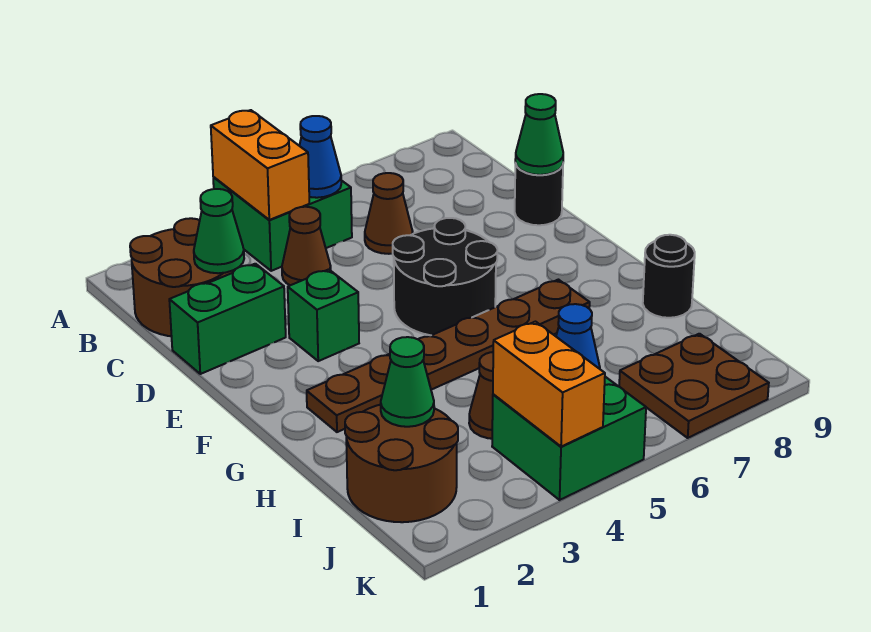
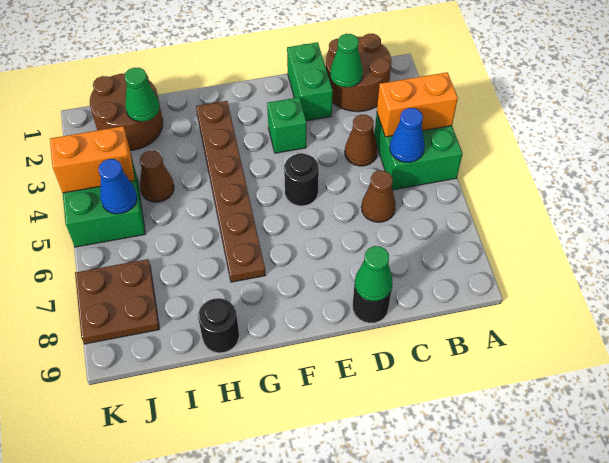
black 2x2 round brick [393,218,497,335] -> black 1x1 round brick [284,154,319,206]

